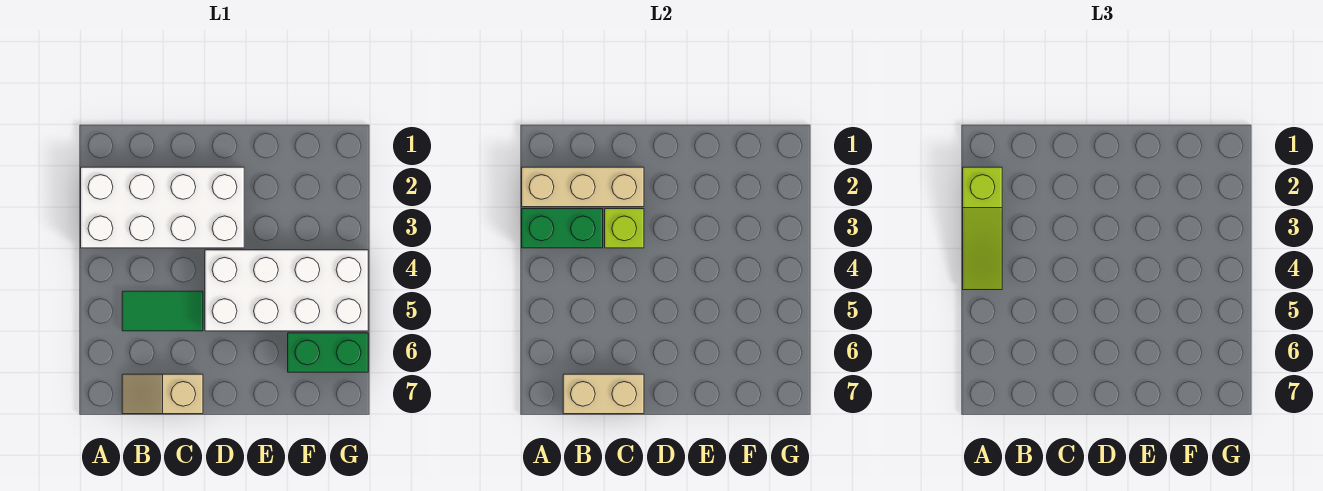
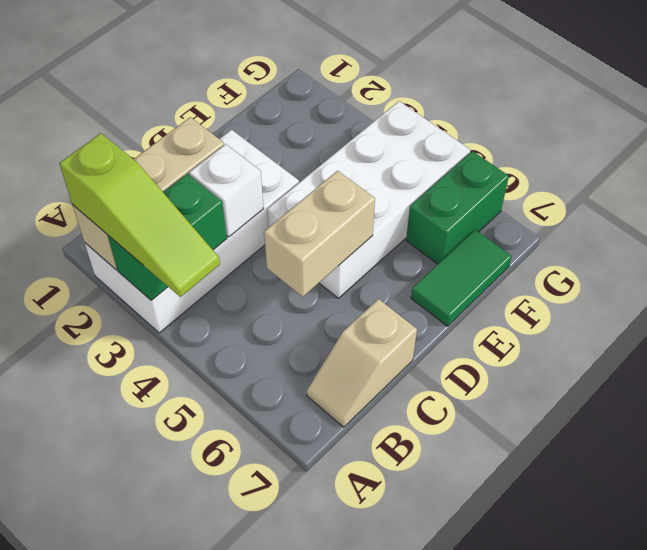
green 1x2 tile [122,291,203,331] -> green 1x2 tile moved to [411,230,512,326]
tan 1x2 brick [563,374,644,414] -> tan 1x2 brick moved to [264,171,375,297]
lime 1x1 brick [605,209,644,248] -> white 1x1 brick [189,144,264,237]

